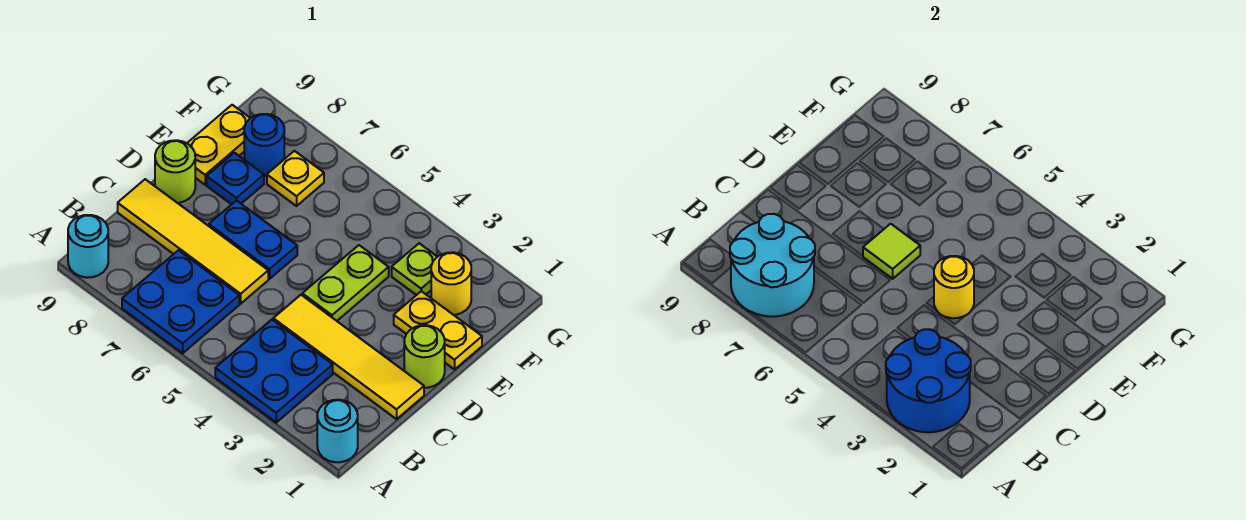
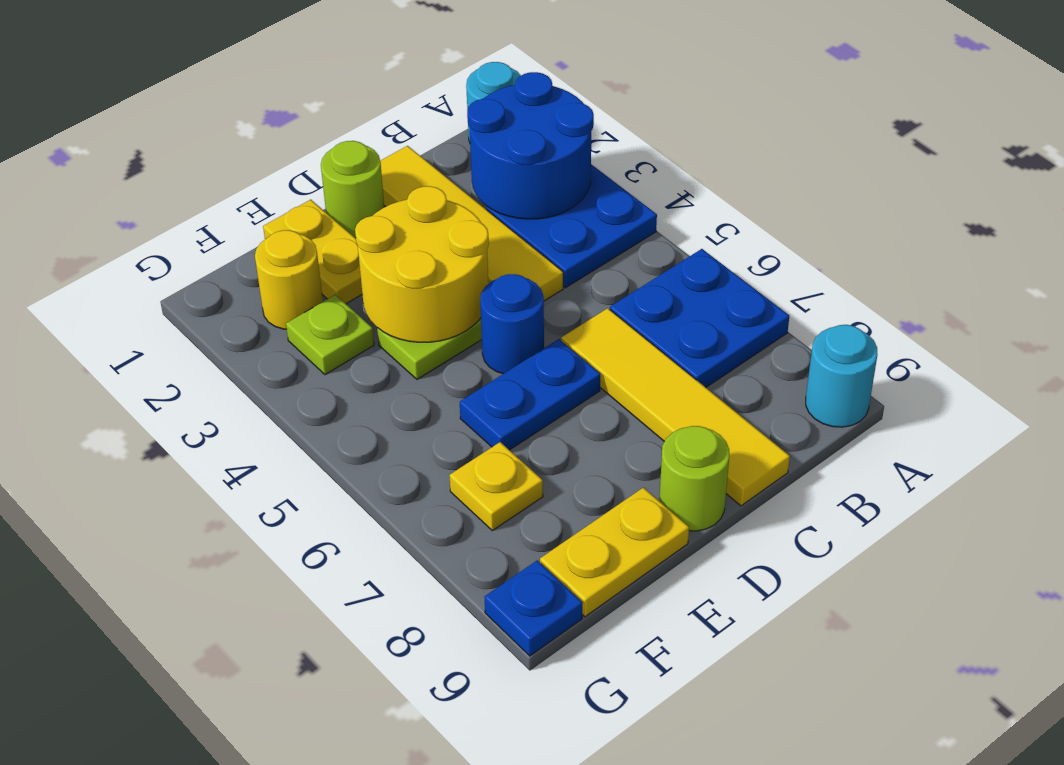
cyan 2x2 round brick [730,214,815,317] -> none
yellow 1x1 round brick [934,256,974,318] -> yellow 2x2 round brick [355,186,489,342]
blue 1x2 plate [209,200,297,279] -> blue 1x2 plate turned to [460,339,600,450]
lime 1x1 tile [863,224,920,279] -> none
blue 1x1 plate [207,153,264,204] -> blue 1x1 plate moved to [484,560,583,656]
blue 1x1 round brick [244,114,284,176] -> blue 1x1 round brick moved to [480,274,544,374]

